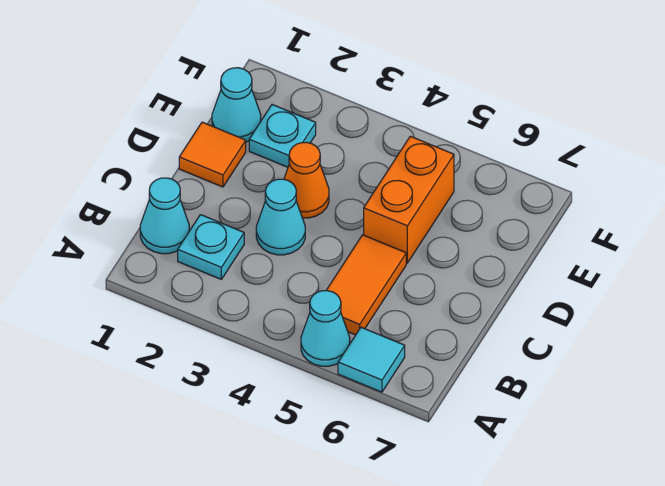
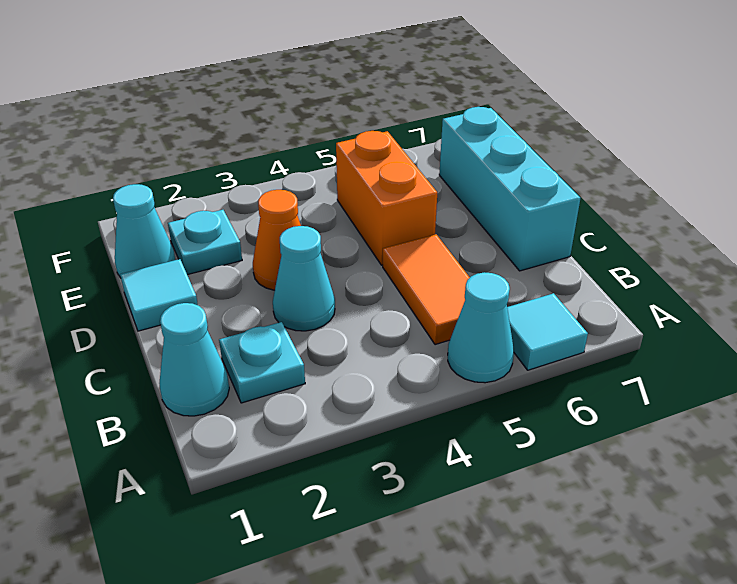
none -> cyan 1x3 brick [439,107,580,271]
orange 1x1 tile [179,122,246,187] -> cyan 1x1 tile [120,259,198,331]

